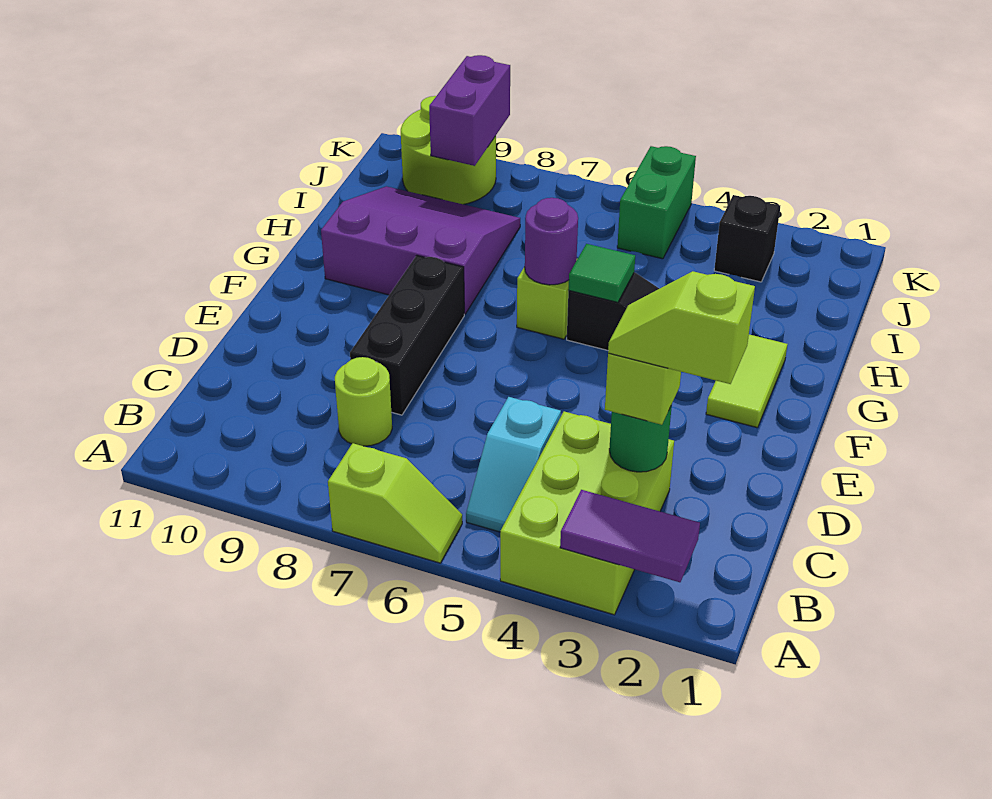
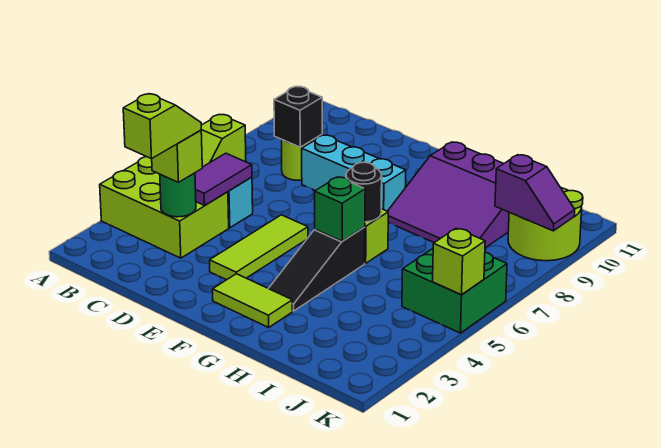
purple 1x2 tile [560,490,700,582] -> purple 1x2 tile moved to [195,153,252,205]
black 1x3 brick [350,255,464,415] -> cyan 1x3 brick [302,135,406,211]
none -> lime 1x3 tile [210,215,308,280]
green 1x1 tile [568,244,635,302] -> green 1x1 brick [315,177,365,241]
purple 1x1 round brick [525,198,578,285] -> black 1x1 round brick [346,162,382,222]
purple 3x3 slope [321,186,520,314] -> purple 3x3 slope turned to [388,142,509,248]
black 1x1 brick [714,195,780,282] -> black 1x1 brick moved to [274,87,322,147]
green 1x2 brick [617,146,696,259] -> green 2x2 brick [402,249,507,333]
purple 1x2 brick [429,55,510,166] -> purple 1x2 slope [495,155,575,231]
none -> lime 1x1 brick [433,228,485,295]

